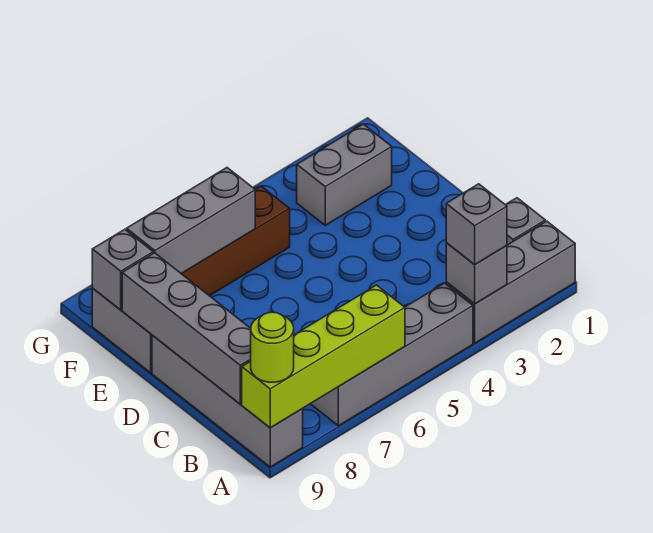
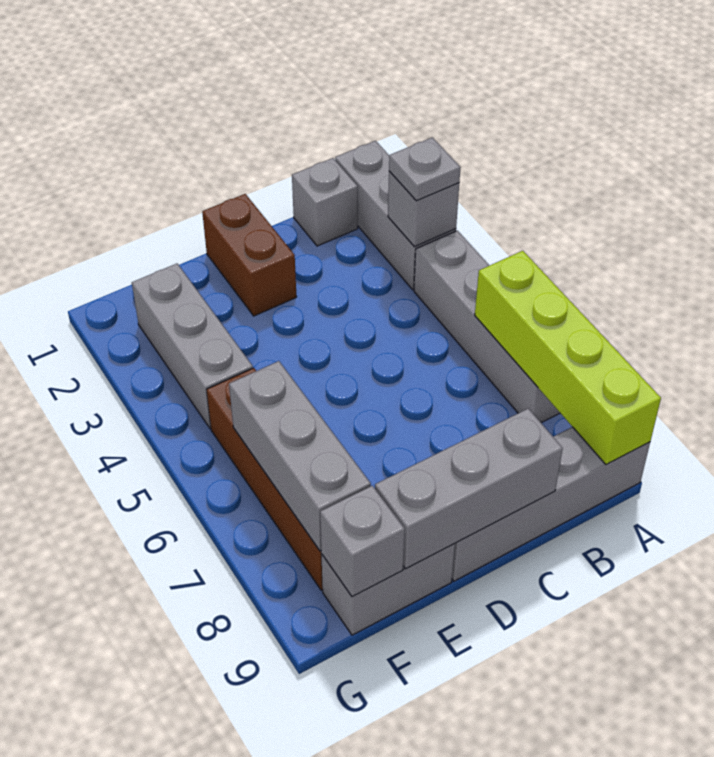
grey 1x1 brick [446,184,507,265] -> grey 1x1 plate [389,137,461,201]
lime 1x1 round brick [251,312,294,382] -> none
grey 1x4 brick [122,253,251,404] -> grey 1x3 brick [375,408,563,569]
none -> brown 1x2 brick [202,194,296,316]
grey 1x2 brick [297,124,392,225] -> grey 1x3 brick [132,264,253,429]

